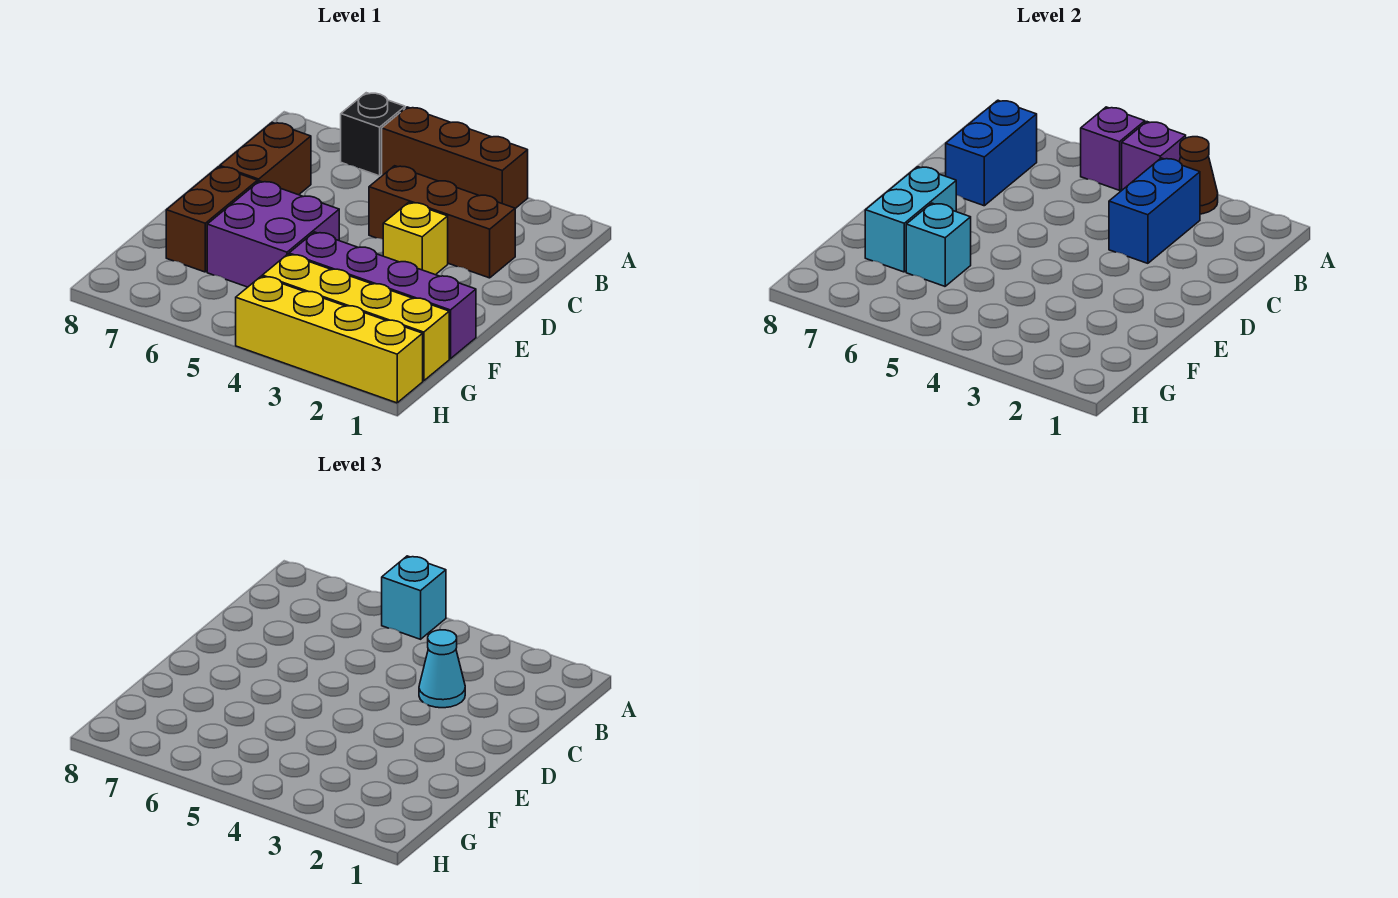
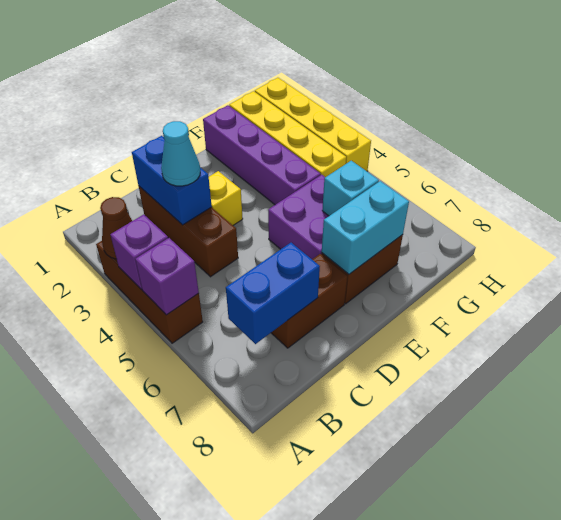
cyan 1x1 brick [382,556,446,639] -> none
black 1x1 brick [341,93,405,176] -> none
blue 1x2 brick [1109,158,1200,263] -> blue 1x2 brick turned to [132,136,212,225]

